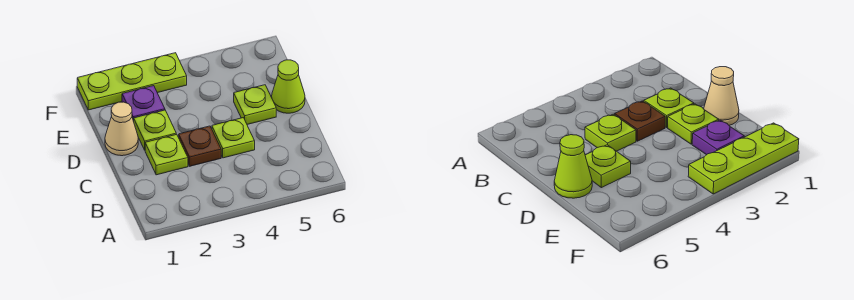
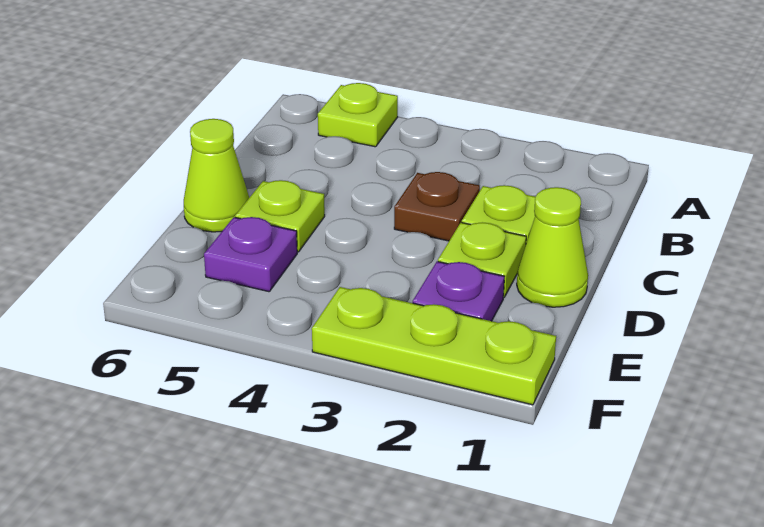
lime 1x1 plate [212,118,255,158] -> lime 1x1 plate moved to [318,83,398,147]
tan 1x1 cone [105,102,138,156] -> lime 1x1 cone [517,187,588,307]
none -> purple 1x1 plate [204,217,297,292]

